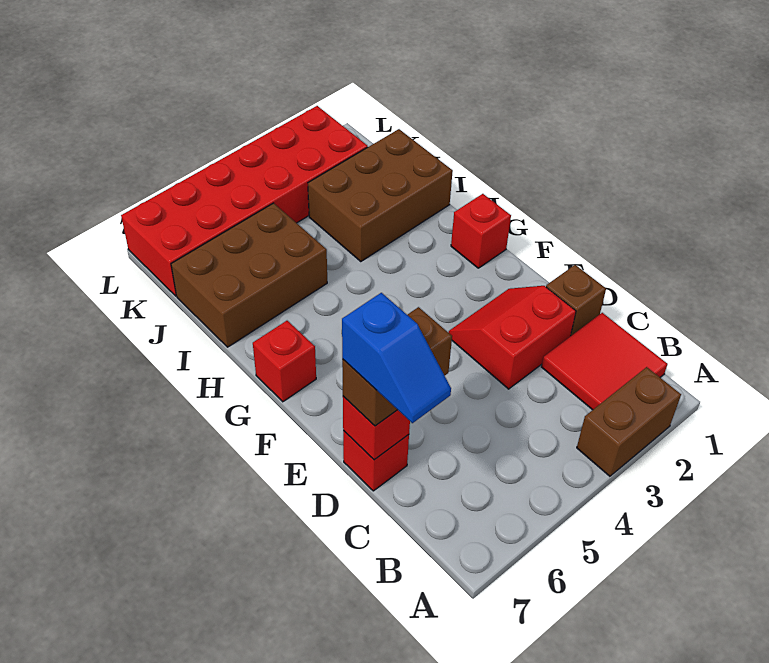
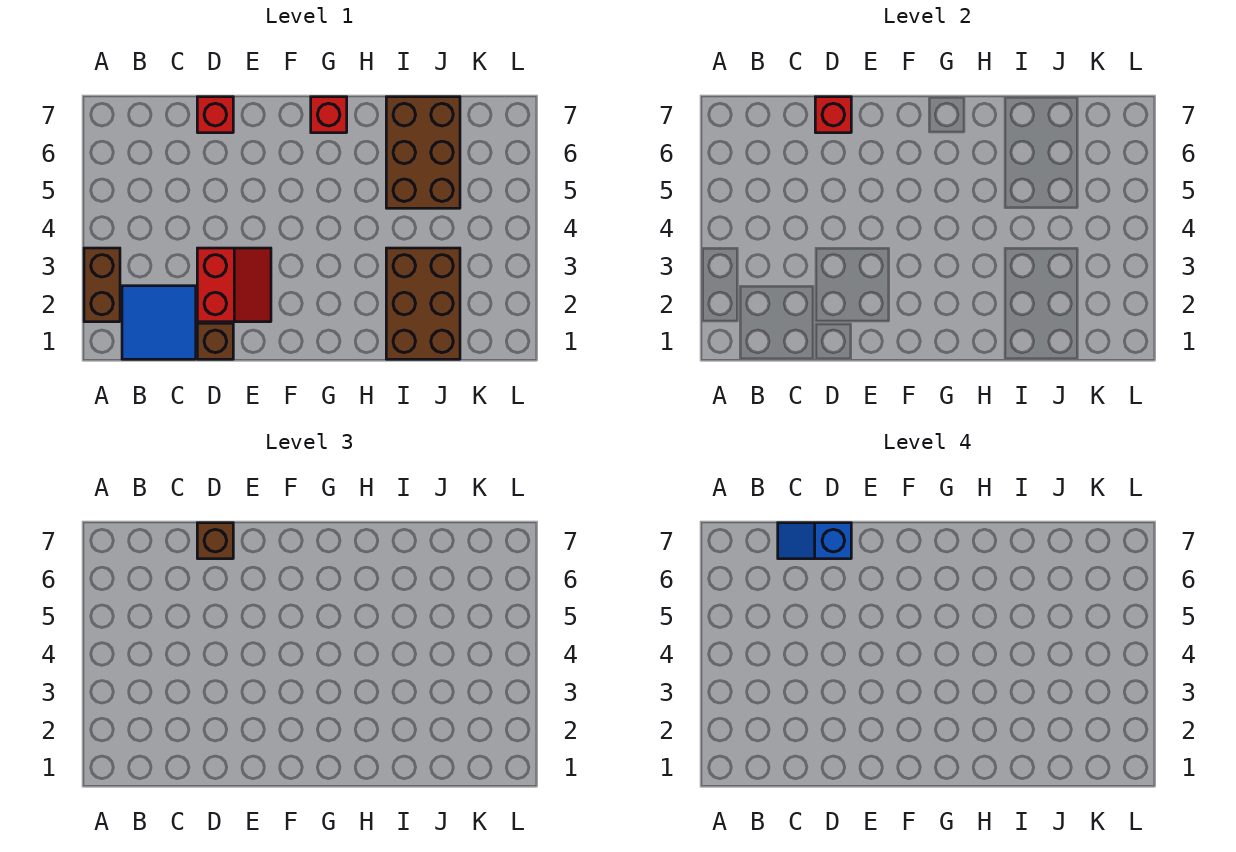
red 2x2 tile [541,313,668,410] -> blue 2x2 tile [122,286,196,359]
brown 1x2 brick [342,307,452,426] -> brown 1x1 brick [197,523,233,559]
red 1x1 brick [451,194,511,268] -> none
red 2x6 brick [121,106,368,296] -> none

